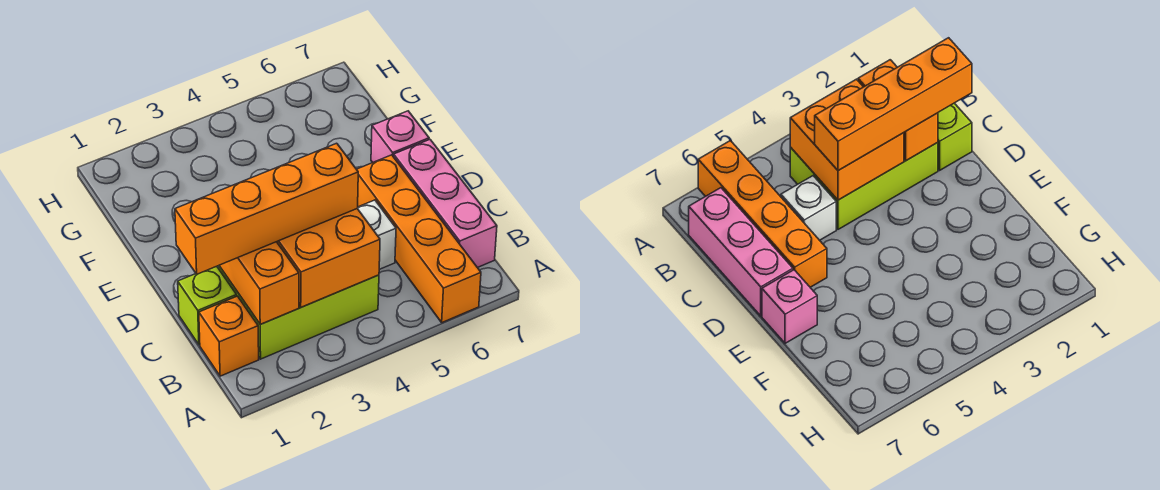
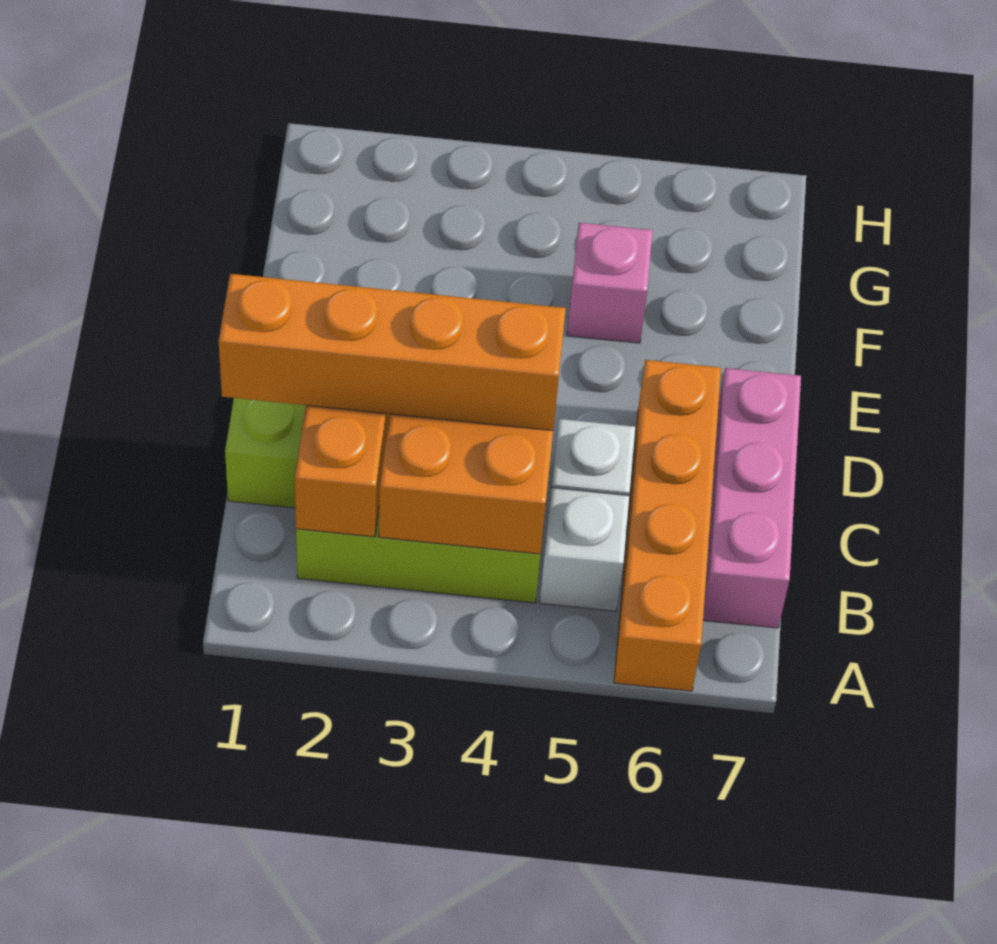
orange 1x1 brick [199,296,259,376] -> none
none -> white 1x1 brick [540,488,629,611]
pink 1x1 brick [371,111,429,162] -> pink 1x1 brick moved to [567,223,653,343]

